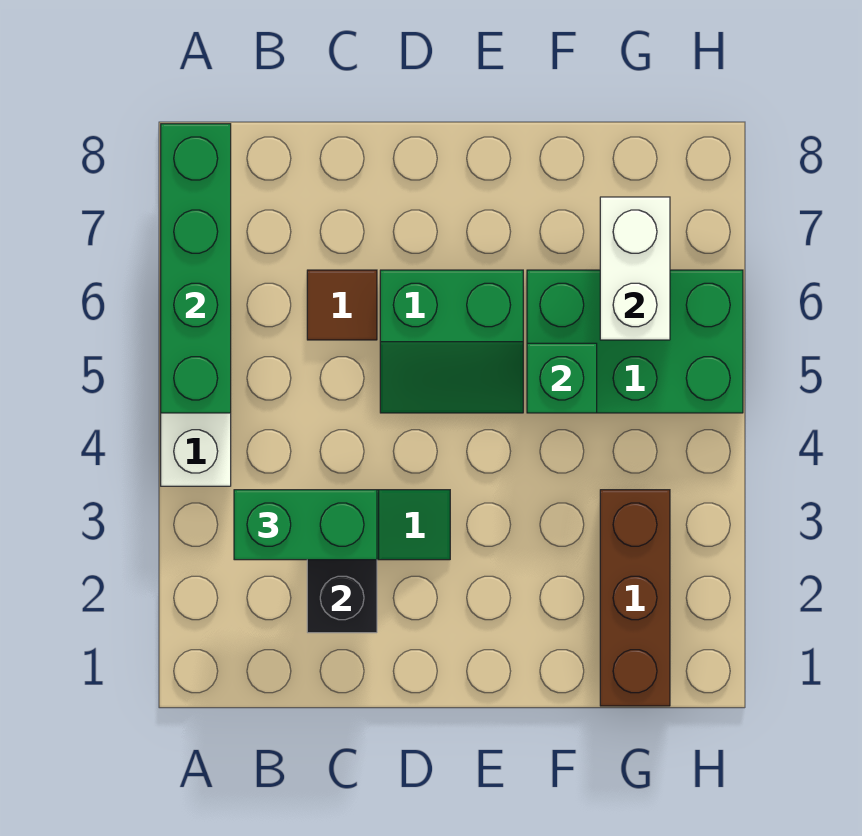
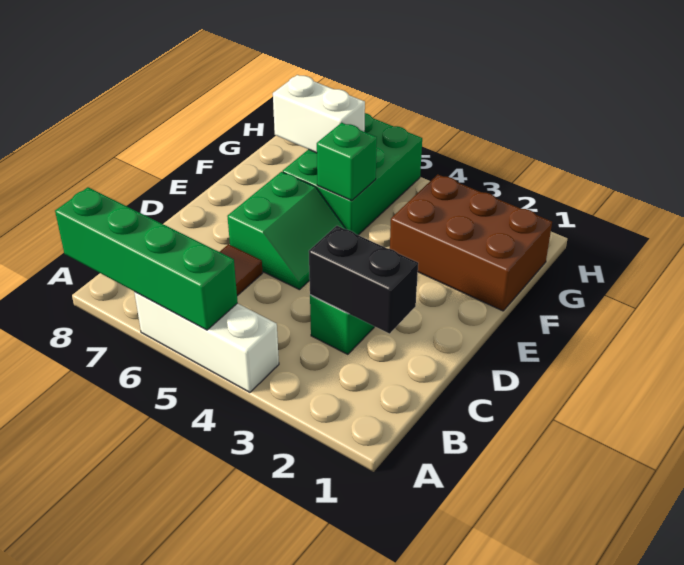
green 1x2 brick [234,490,377,560] -> none
brown 1x3 brick [600,490,670,706] -> brown 2x3 brick [390,174,552,311]

